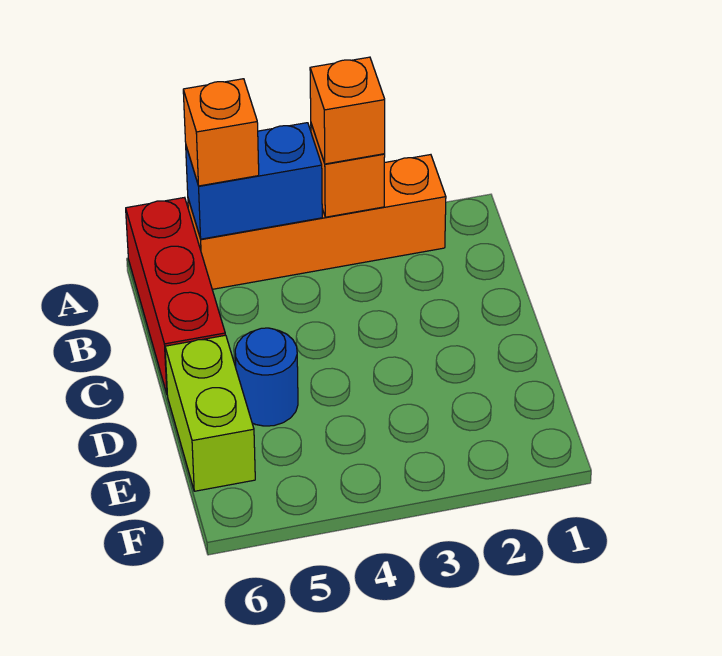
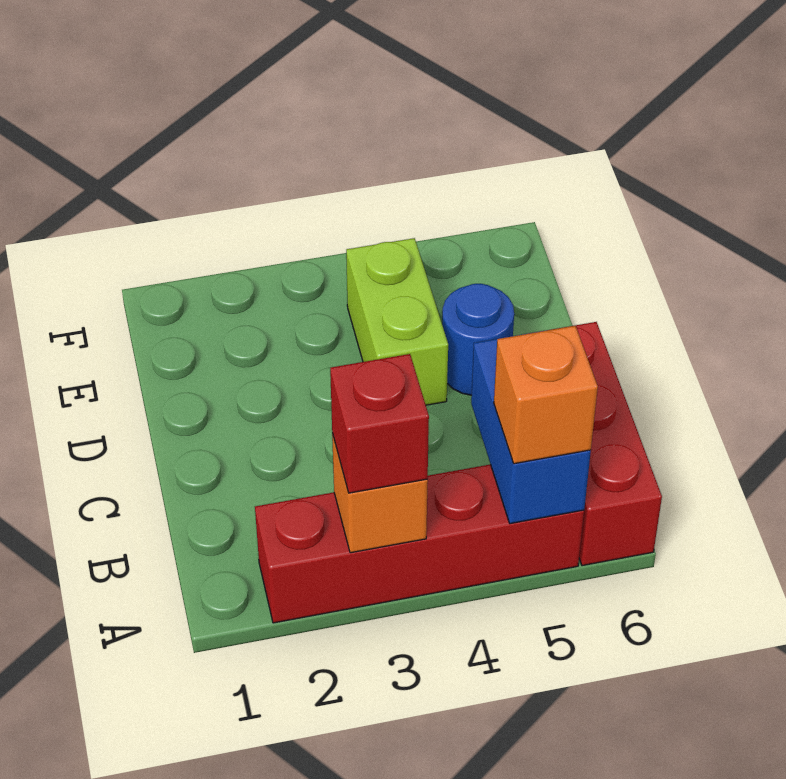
orange 1x4 brick [188,155,446,289] -> red 1x4 brick [255,464,584,623]
orange 1x1 brick [310,57,385,164] -> red 1x1 brick [330,354,429,493]
blue 1x2 brick [186,123,322,239] -> blue 1x2 brick turned to [471,334,591,524]
lime 1x2 brick [165,335,255,491] -> lime 1x2 brick moved to [346,238,448,405]

